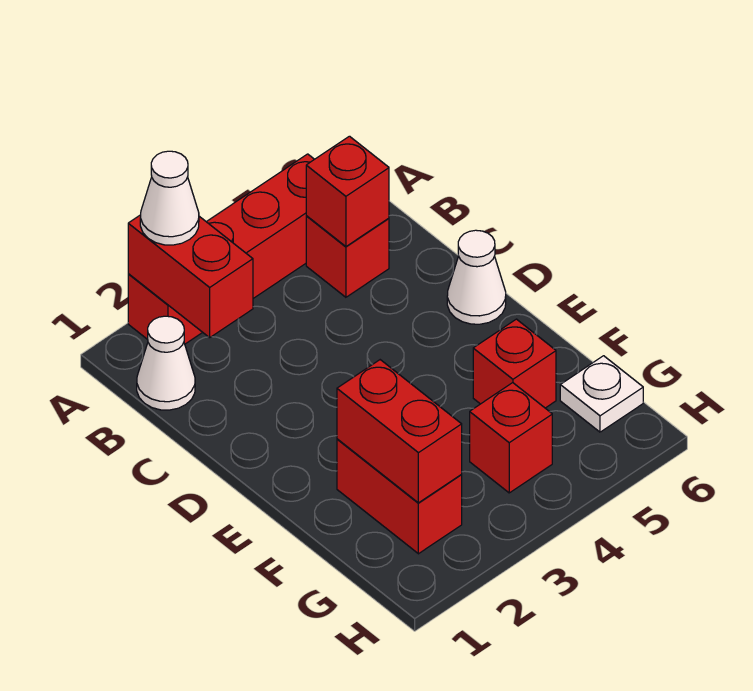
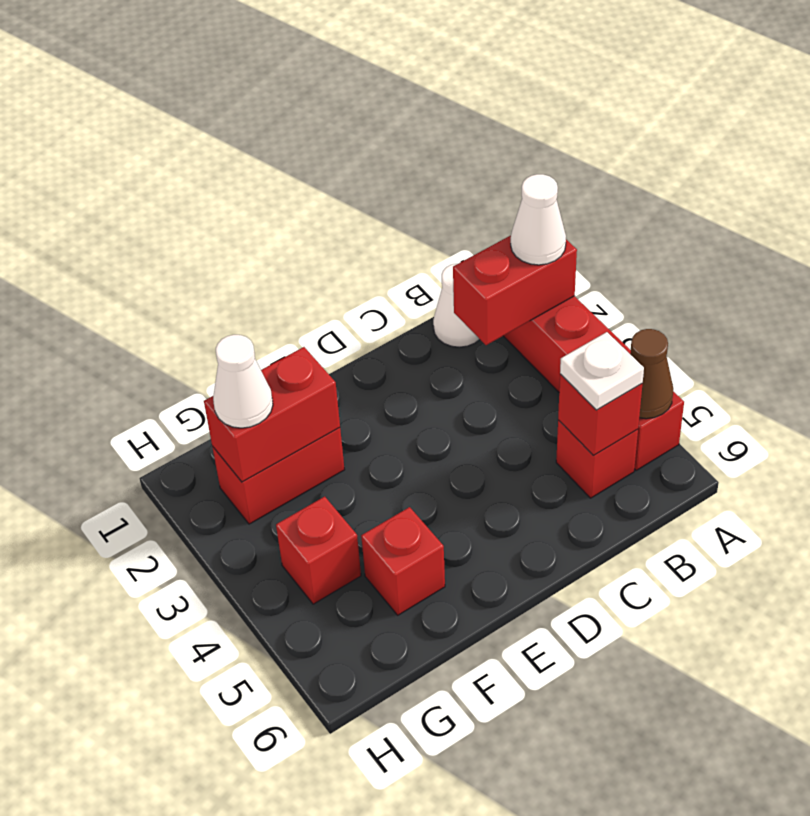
none -> brown 1x1 cone [630,329,673,419]
white 1x1 cone [447,230,506,324] -> white 1x1 cone moved to [213,335,273,428]
white 1x1 plate [560,356,643,432] -> white 1x1 plate moved to [560,332,644,410]

